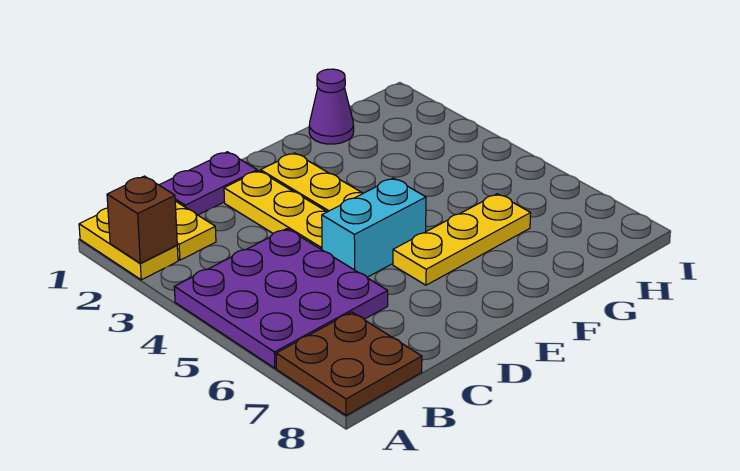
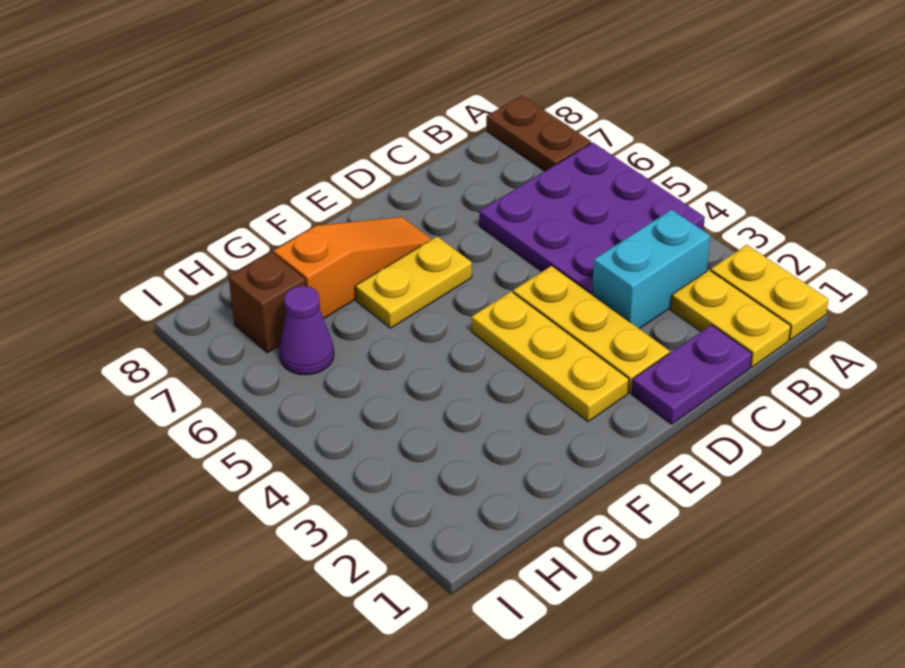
brown 1x1 brick [107,176,177,263] -> brown 1x1 brick moved to [228,252,306,353]
brown 2x2 plate [276,312,422,415] -> brown 1x2 plate [486,96,591,171]
cyan 1x2 brick [322,178,426,277] -> cyan 1x2 brick moved to [592,210,710,329]
yellow 1x3 plate [393,194,531,285] -> yellow 1x2 plate [355,237,472,328]
none -> orange 1x3 slope [274,217,432,319]
purple 1x1 cone [309,69,354,144] -> purple 1x1 cone moved to [279,286,334,375]

